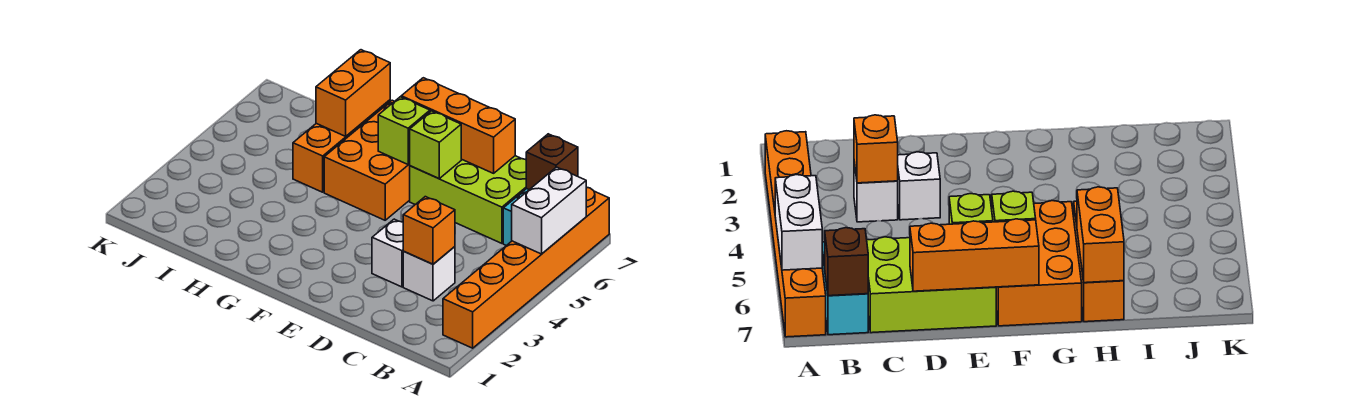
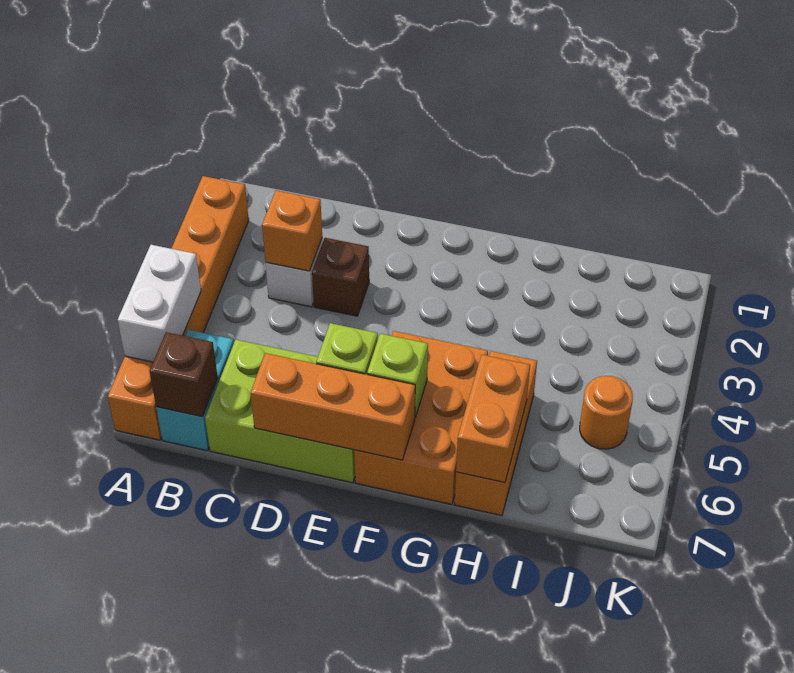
white 1x1 brick [372,219,404,287] -> brown 1x1 brick [312,238,369,316]
none -> orange 1x1 round brick [580,376,633,449]

